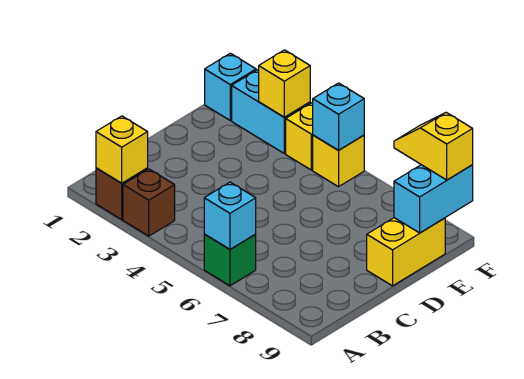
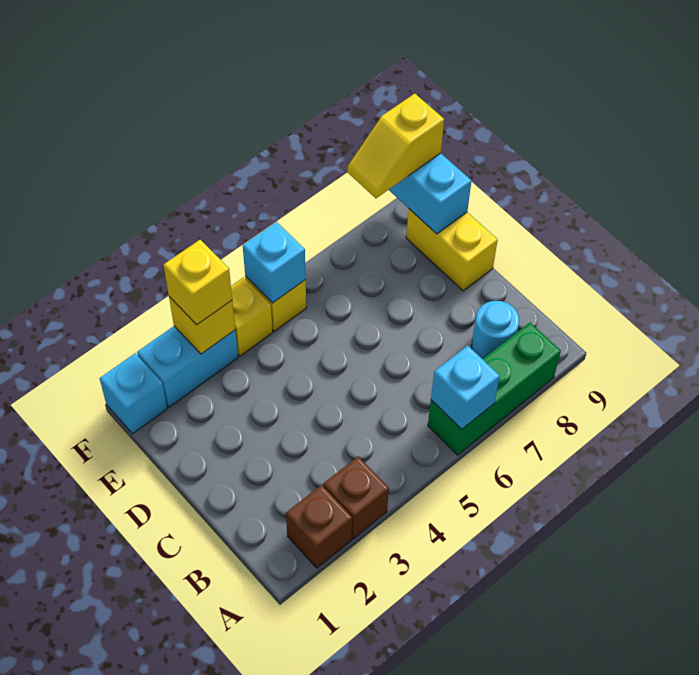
yellow 1x1 brick [96,116,148,183] -> yellow 1x1 brick moved to [164,240,232,325]
green 1x1 brick [204,234,256,286] -> green 1x3 brick [428,323,561,455]
none -> cyan 1x1 round brick [472,301,519,359]

